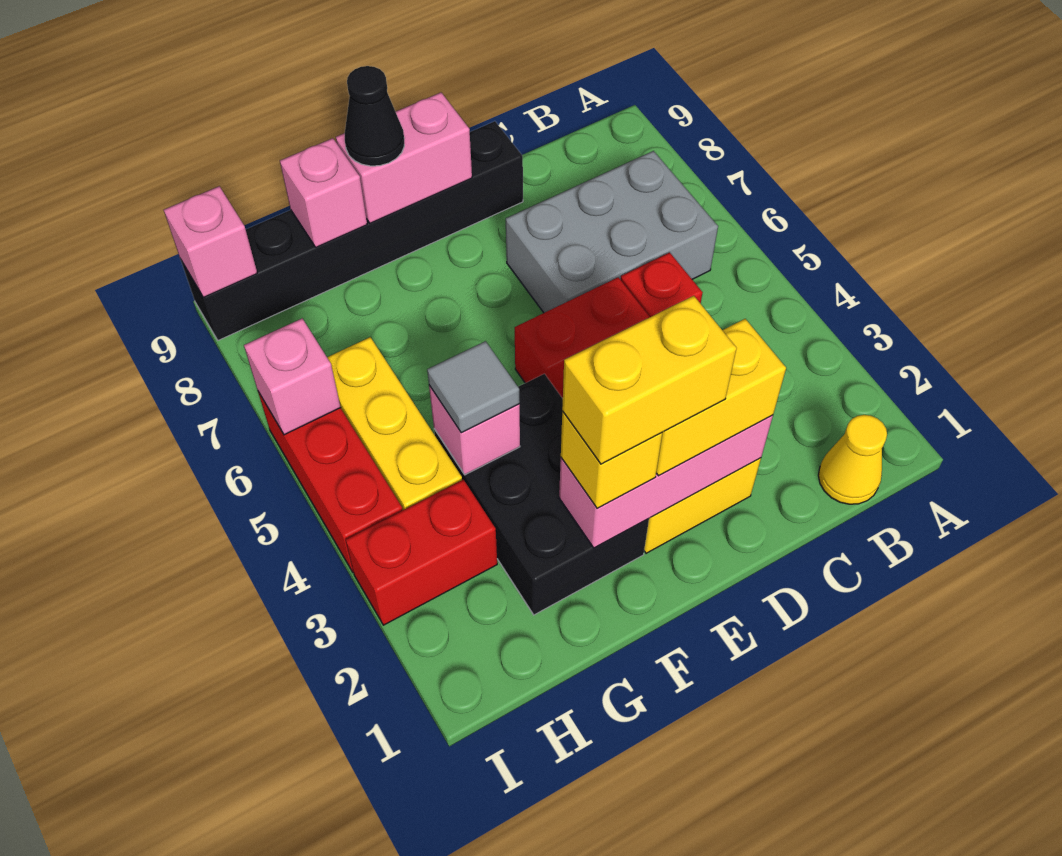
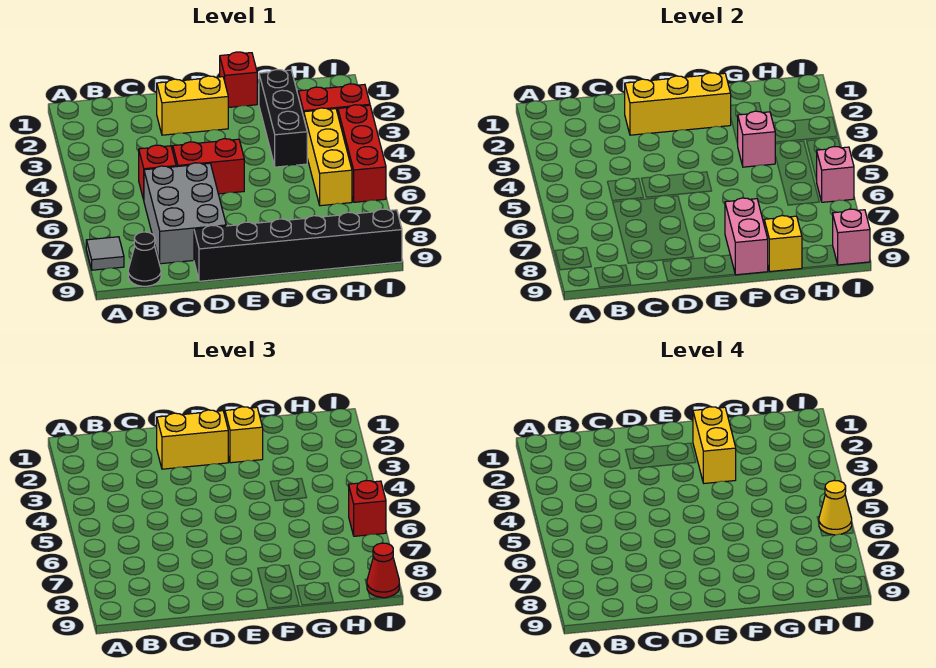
yellow 1x1 cone [818,415,887,504] -> yellow 1x1 cone moved to [819,481,852,535]
grey 2x3 brick [506,151,718,313] -> grey 2x3 brick turned to [144,163,226,264]
pink 1x3 brick [559,415,773,548] -> yellow 1x3 brick [625,73,731,135]
yellow 1x2 brick [562,296,737,464] -> yellow 1x2 brick turned to [693,407,736,483]
pink 1x2 brick [336,93,472,223] -> pink 1x2 brick turned to [725,198,768,275]
none -> red 1x1 brick [220,52,257,107]
black 2x3 brick [434,374,649,615] -> black 1x3 brick [259,70,307,167]
black 1x1 cone [345,66,404,166] -> black 1x1 cone moved to [128,232,161,286]
grey 1x1 tile [427,341,520,433] -> grey 1x1 tile moved to [86,237,124,270]
pink 1x1 brick [280,138,367,247] -> yellow 1x1 brick [764,216,802,272]
none -> red 1x1 brick [349,481,386,536]
none -> red 1x1 cone [367,543,399,598]

